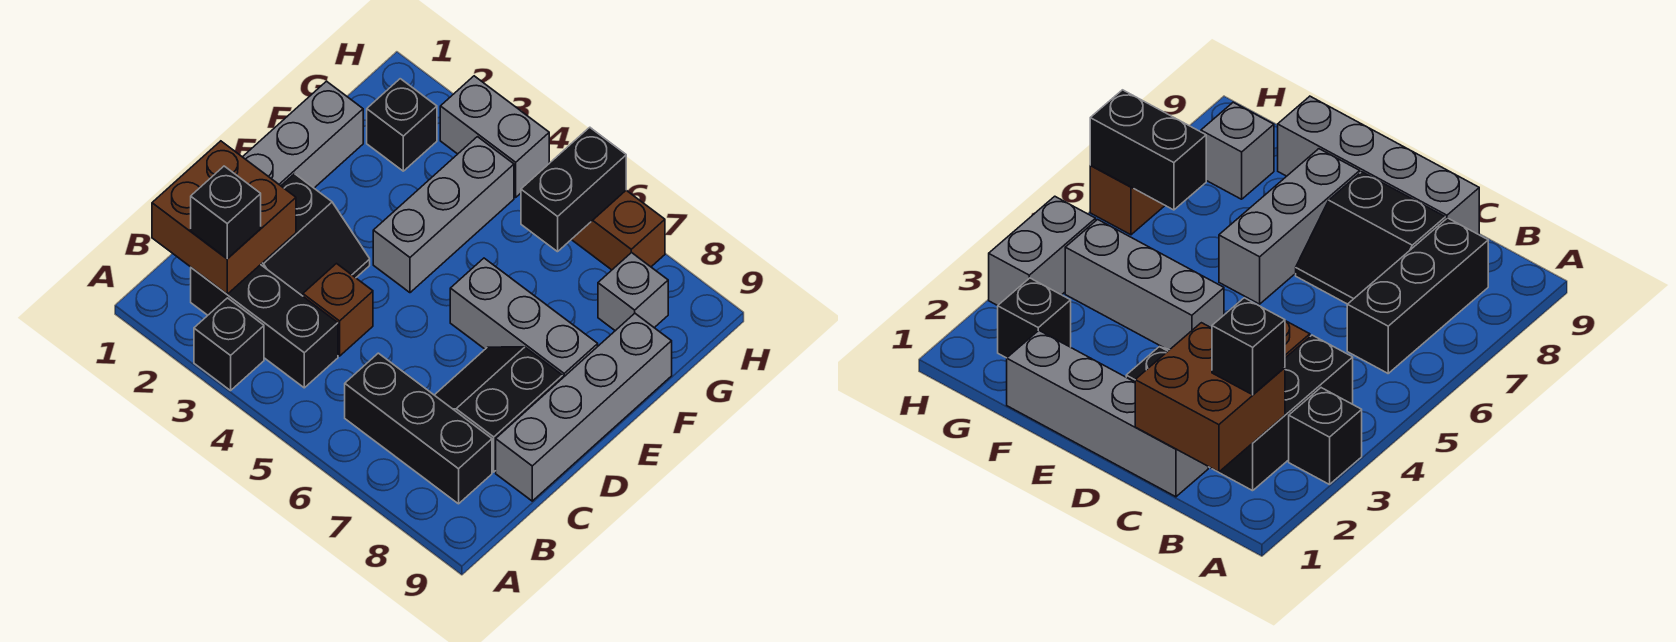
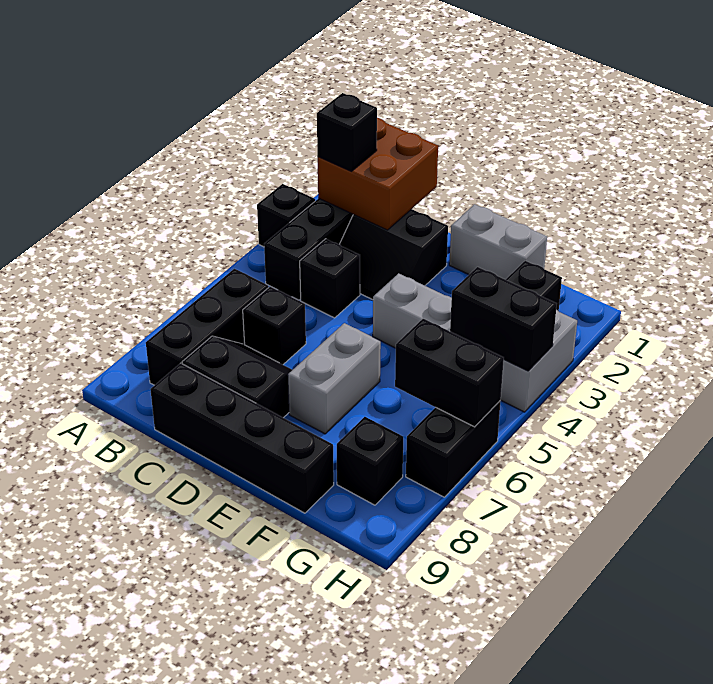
grey 1x4 brick [243,81,363,188] -> grey 1x2 brick [449,204,547,280]
brown 1x1 brick [303,264,373,356] -> black 1x1 brick [300,239,360,318]
none -> black 1x1 brick [243,286,306,365]
grey 1x4 brick [496,313,672,501] -> black 1x4 brick [150,363,334,513]
grey 1x3 brick [450,258,598,377] -> grey 1x2 brick [288,323,381,434]
none -> black 1x2 brick [450,267,557,371]
grey 1x1 brick [598,252,668,331] -> black 1x1 brick [337,417,403,505]
brown 1x2 brick [571,190,665,270] -> black 1x2 brick [406,400,501,497]

